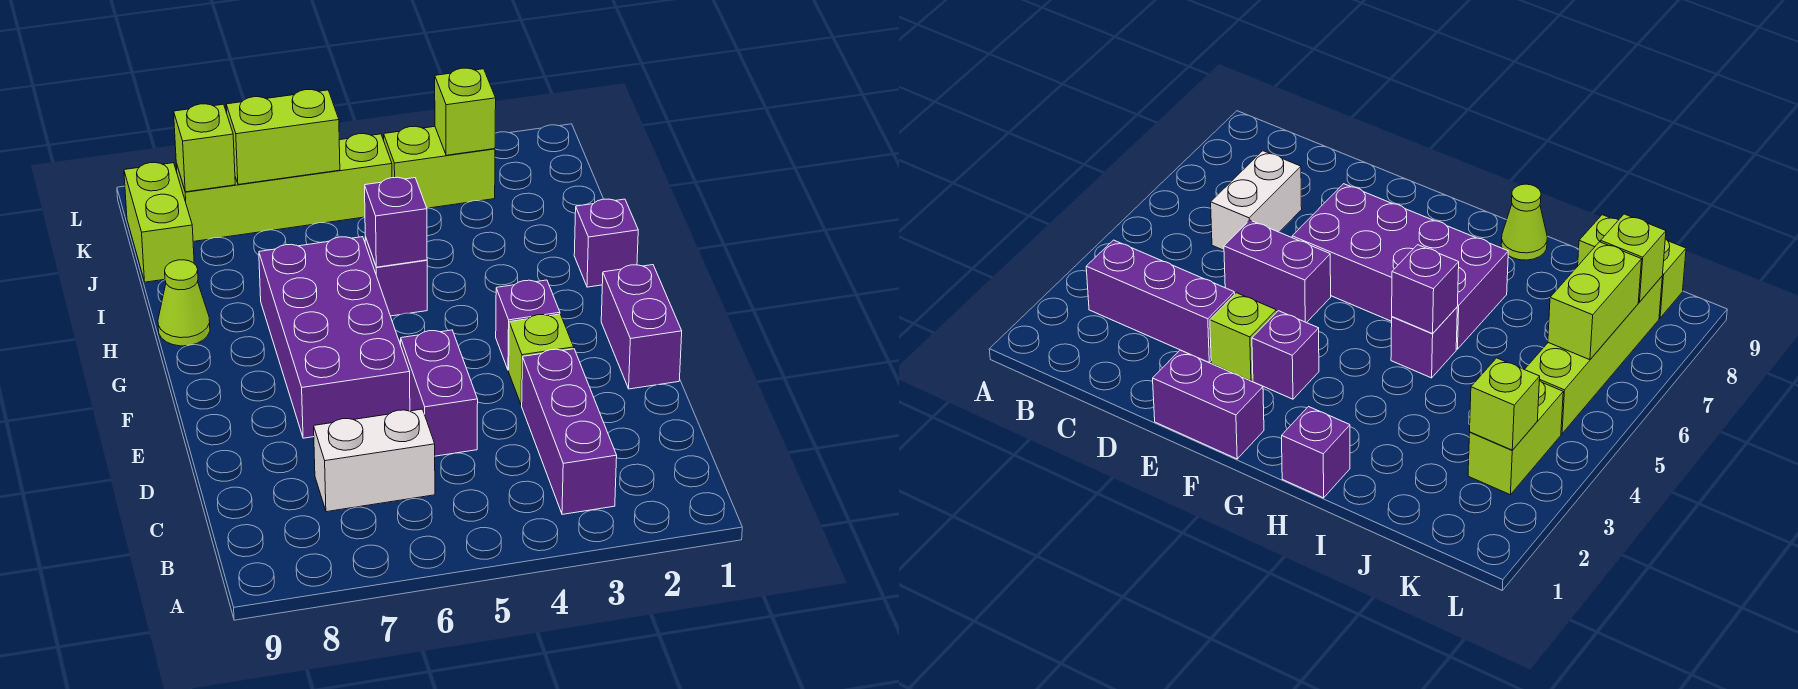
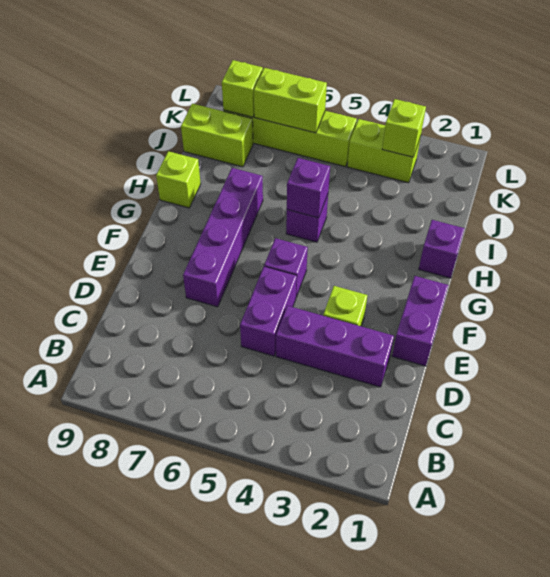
purple 1x3 brick [522,349,617,514] -> purple 1x3 brick turned to [276,306,394,387]
white 1x2 brick [314,409,435,512] -> none
purple 2x4 brick [259,237,410,438] -> purple 1x4 brick [183,168,263,307]
purple 1x1 brick [496,280,560,370] -> purple 1x1 brick moved to [264,238,308,297]
lime 1x1 cone [158,260,210,346] -> lime 1x1 brick [156,151,201,208]
lime 1x2 brick [124,163,194,282] -> lime 1x2 brick turned to [181,104,253,167]

